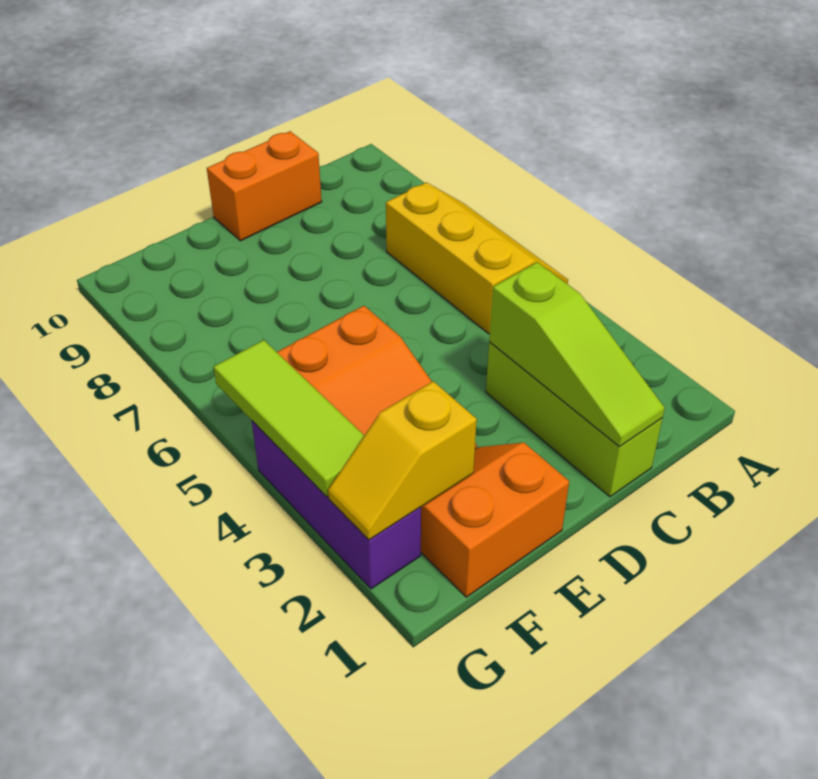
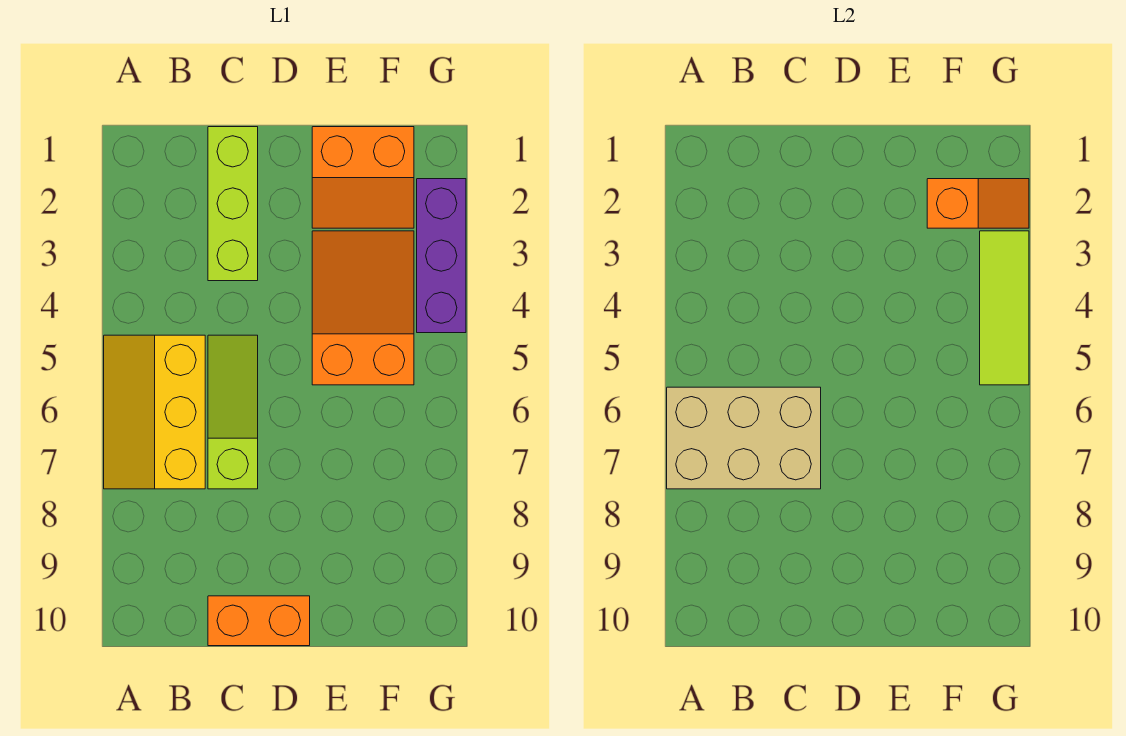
none -> tan 2x3 brick [667,387,821,489]
lime 1x3 slope [489,262,665,447] -> lime 1x3 slope moved to [208,335,258,489]
yellow 1x2 slope [328,381,477,540] -> orange 1x2 slope [927,179,1029,228]

